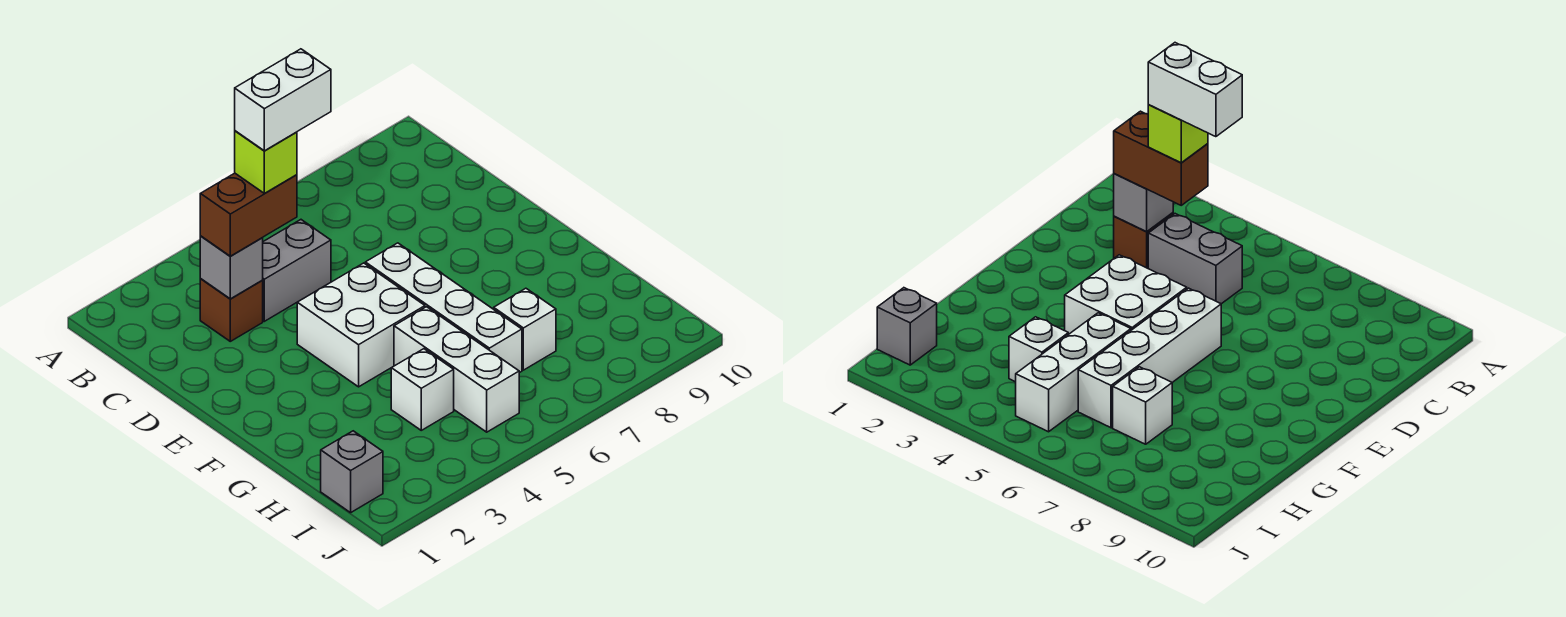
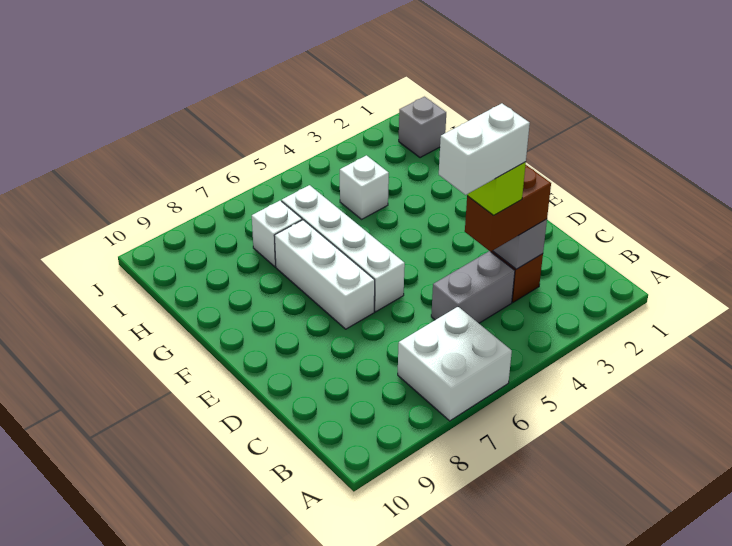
white 2x2 brick [297,263,425,387] -> white 2x2 brick moved to [398,307,512,421]
white 1x3 brick [394,307,519,432] -> white 1x3 brick moved to [274,220,375,329]

